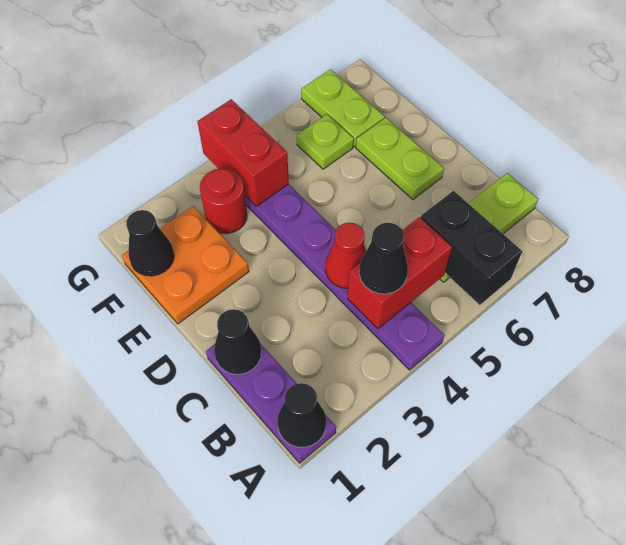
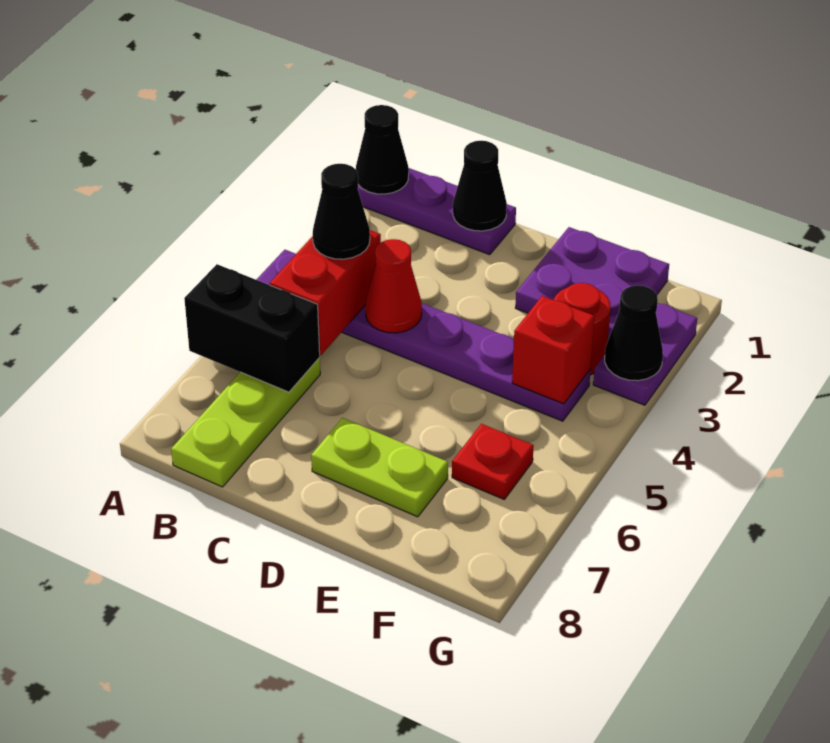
orange 2x2 plate [122,206,249,324] -> purple 2x2 plate [515,227,669,340]
black 1x1 cone [126,210,174,276] -> black 1x1 cone moved to [605,285,663,381]
red 1x2 brick [197,99,289,206] -> red 1x1 brick [512,296,594,404]
lime 1x1 plate [297,114,354,169] -> red 1x1 plate [452,424,534,499]
lime 1x2 plate [301,69,385,147] -> none
none -> purple 1x2 plate [593,303,697,405]

